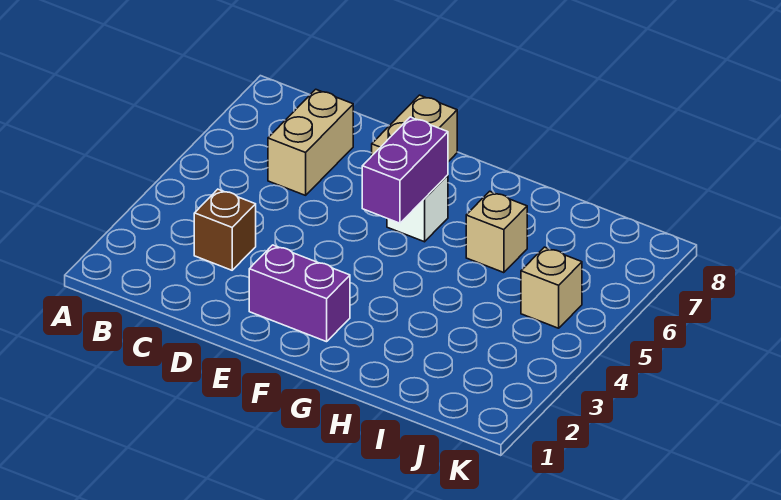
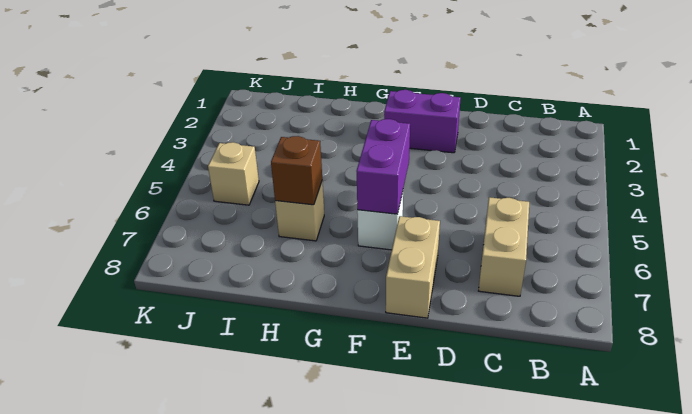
brown 1x1 brick [194,189,256,270] -> brown 1x1 brick moved to [271,136,322,205]

